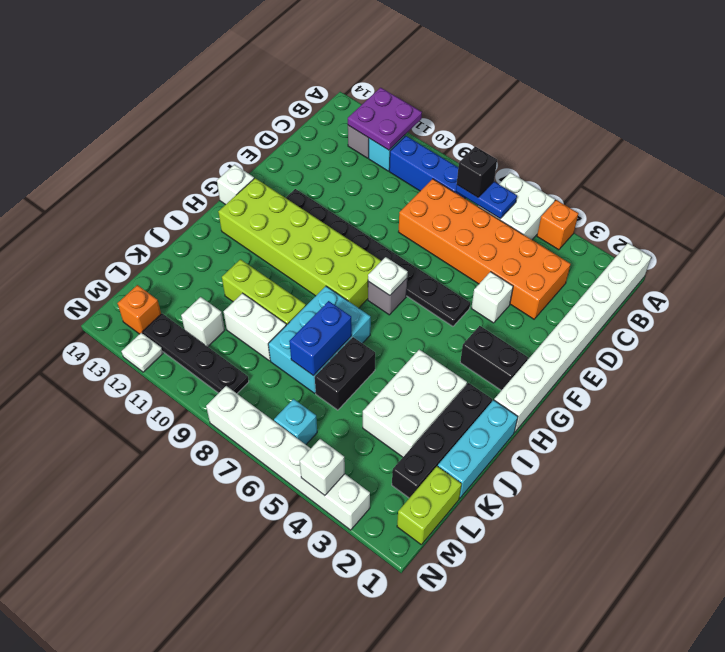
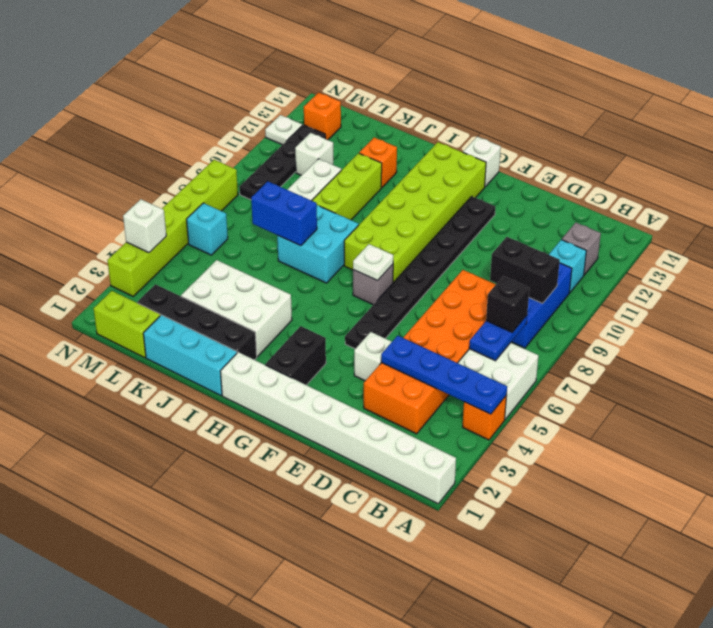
none -> blue 1x4 plate [381,336,507,414]
purple 2x2 plate [348,88,422,150] -> none
cyan 2x3 brick [268,286,371,393] -> cyan 2x2 brick [277,205,359,283]
black 1x2 brick [315,337,375,410] -> black 1x2 brick moved to [490,237,560,303]
none -> orange 1x1 brick [359,138,397,188]
white 1x6 brick [206,386,370,530] -> lime 1x6 brick [107,160,238,296]

